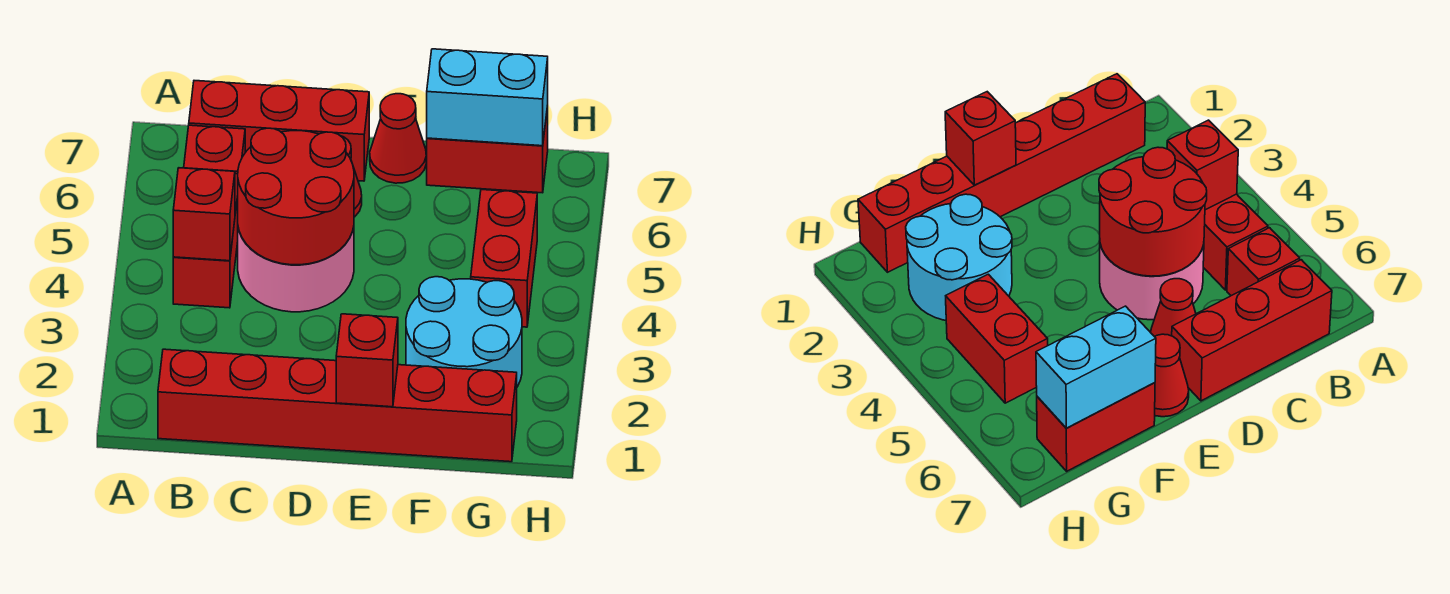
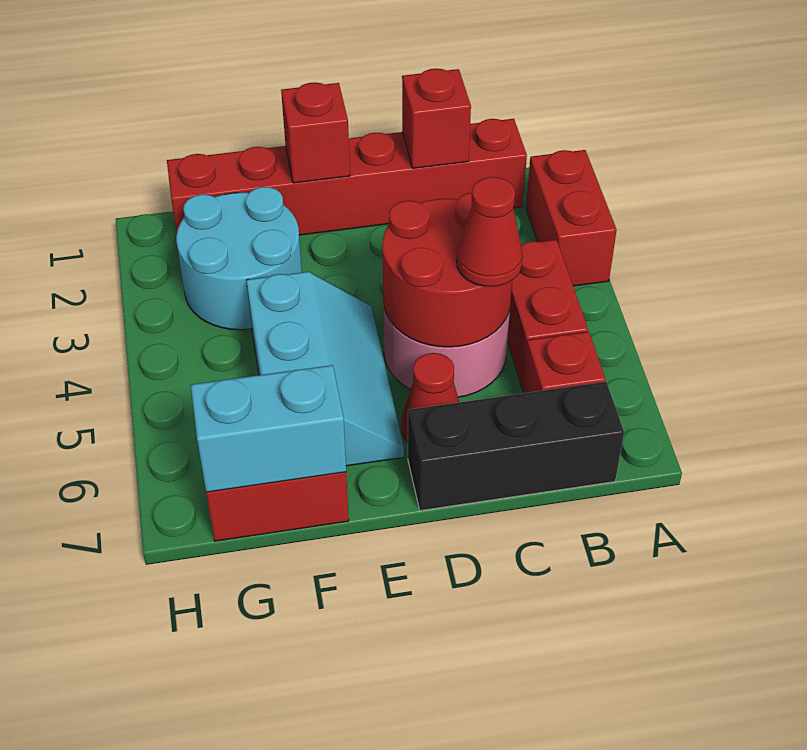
red 1x1 brick [173,168,235,261] -> red 1x1 brick moved to [402,69,471,168]
red 1x3 brick [189,81,369,181] -> black 1x3 brick [408,382,624,511]
none -> cyan 2x3 slope [246,272,404,466]
red 1x1 cone [370,94,426,183] -> red 1x1 cone moved to [457,177,523,286]
red 1x2 brick [471,190,537,327] -> red 1x2 brick moved to [526,150,617,286]

